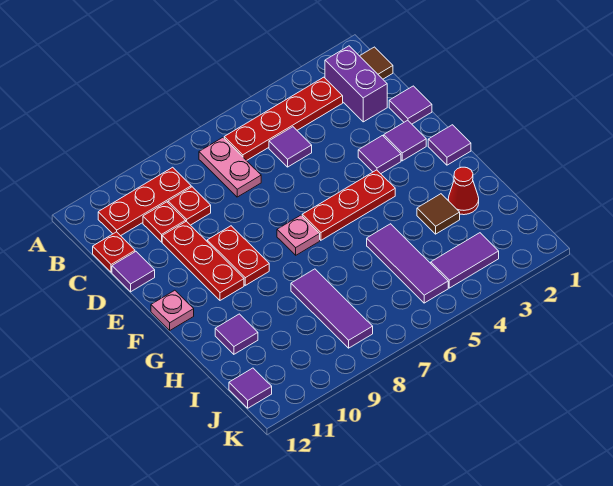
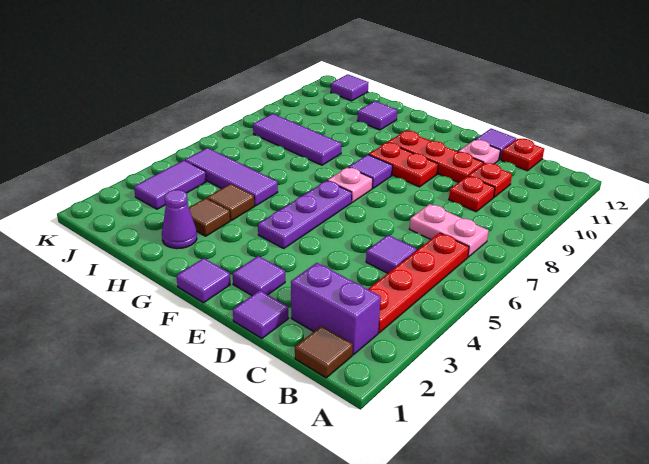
red 1x3 plate [98,167,191,236] -> none
purple 1x1 tile [358,136,401,174] -> purple 1x1 tile moved to [349,155,393,188]
red 1x3 plate [302,170,395,240] -> purple 1x3 plate [258,181,352,248]
pink 1x1 plate [151,290,194,330] -> pink 1x1 plate moved to [458,140,500,164]
red 1x1 cone [448,167,479,215] -> purple 1x1 cone [162,190,197,249]
none -> brown 1x1 tile [207,184,255,221]

